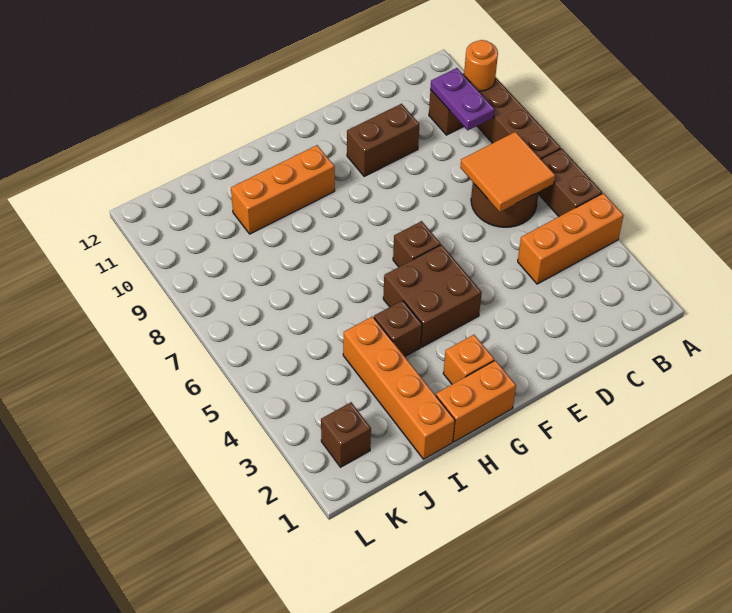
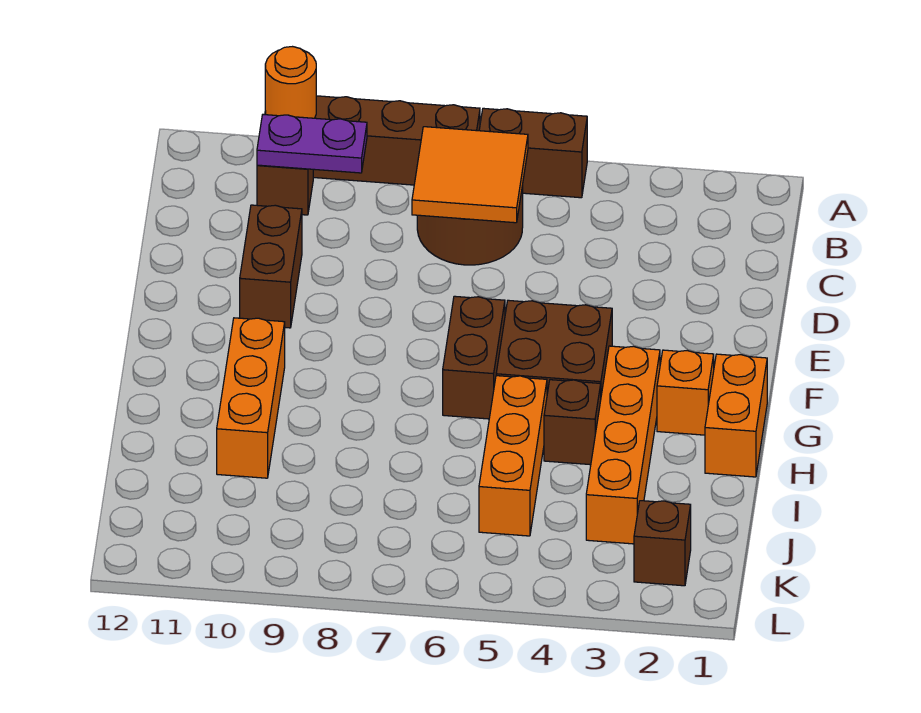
orange 1x3 brick [518,193,624,284] -> orange 1x3 brick moved to [479,376,547,536]
brown 1x1 brick [393,221,441,267] -> brown 1x2 brick [443,296,505,419]
orange 1x4 brick [343,317,455,459] -> orange 1x4 brick turned to [586,346,660,544]

